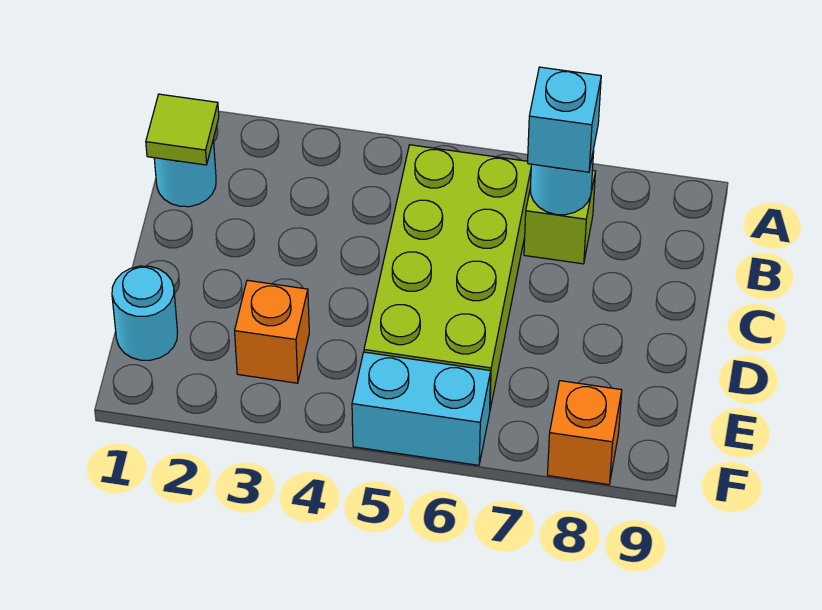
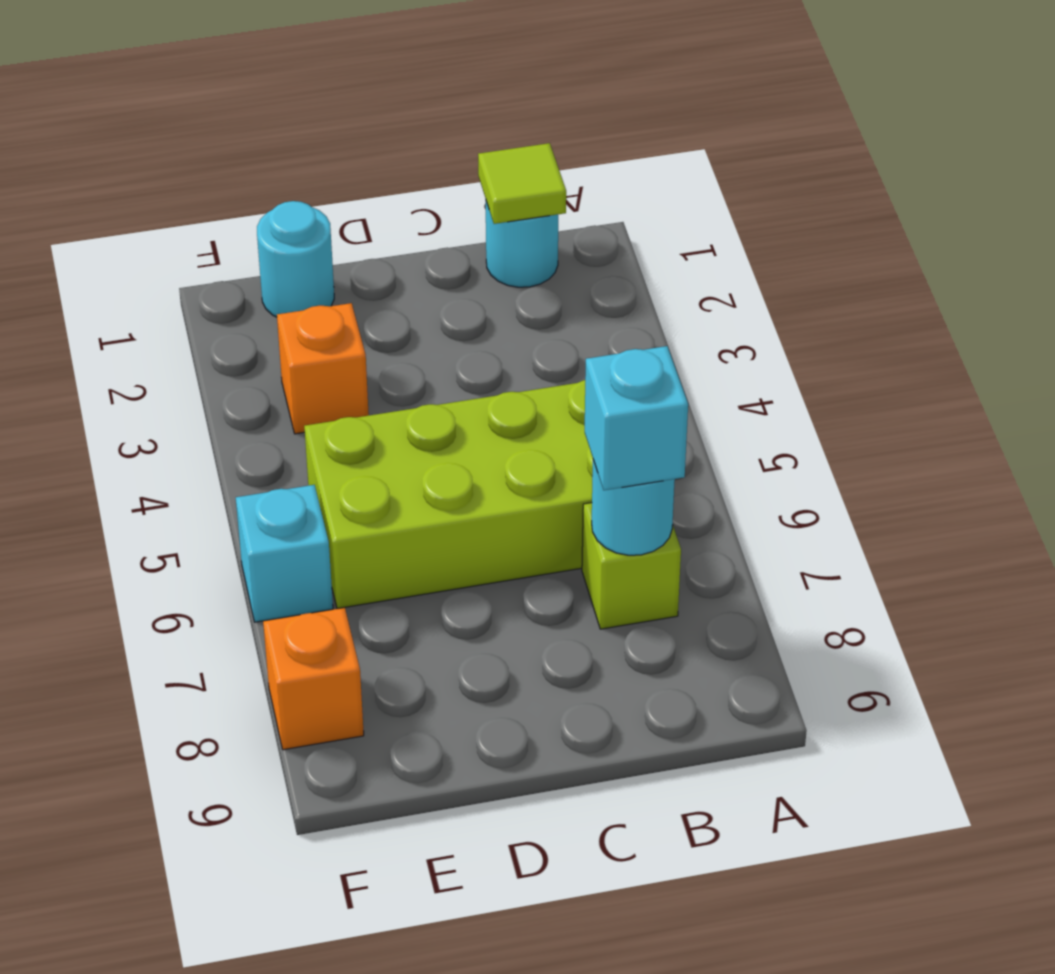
cyan 1x2 brick [352,352,491,465] -> cyan 1x1 brick [236,485,333,622]

